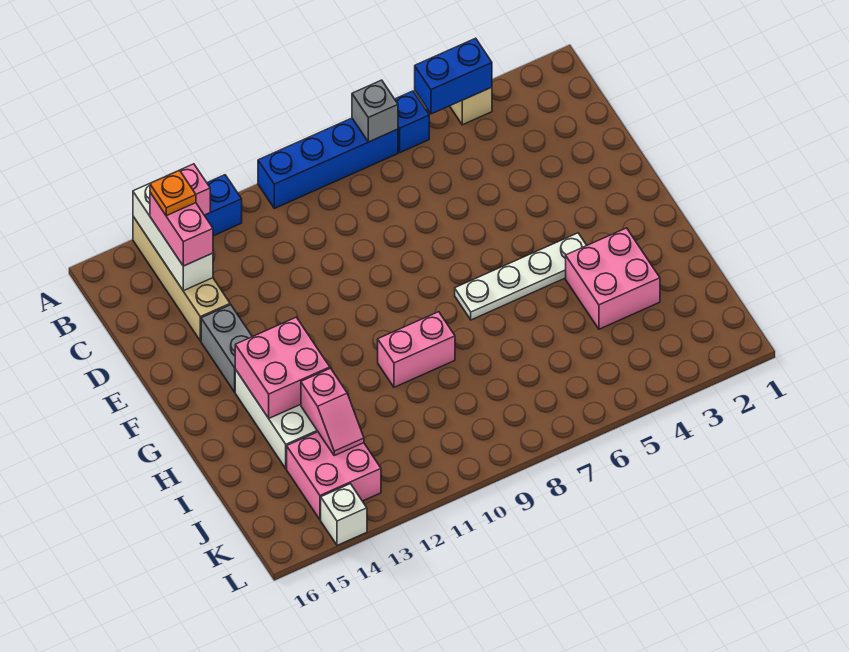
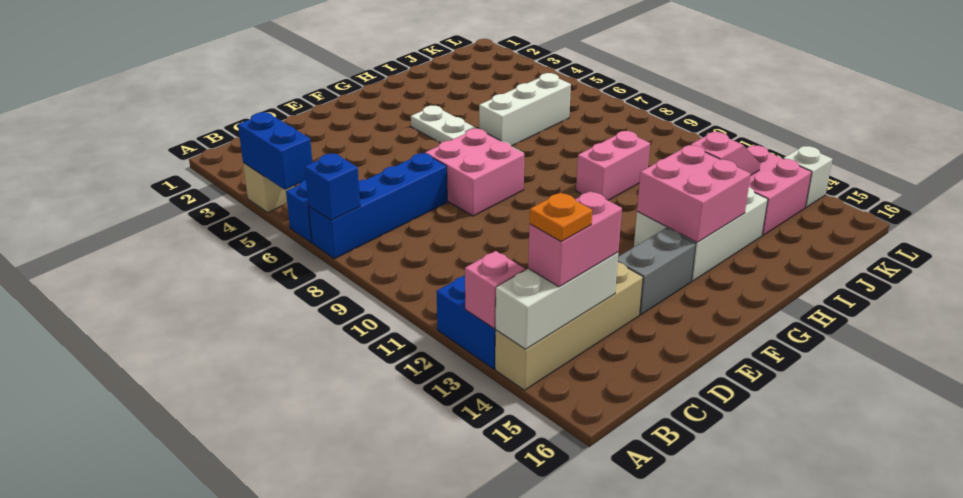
blue 1x4 brick [258,118,398,208] -> blue 1x4 brick turned to [309,153,447,259]
grey 1x1 brick [352,80,398,142] -> blue 1x1 brick [305,153,360,220]
pink 2x2 brick [566,228,660,329] -> pink 2x2 brick moved to [425,129,524,216]
none -> white 1x3 brick [479,73,571,146]
pink 1x2 brick [378,312,455,387] -> pink 1x2 brick turned to [576,131,650,200]

